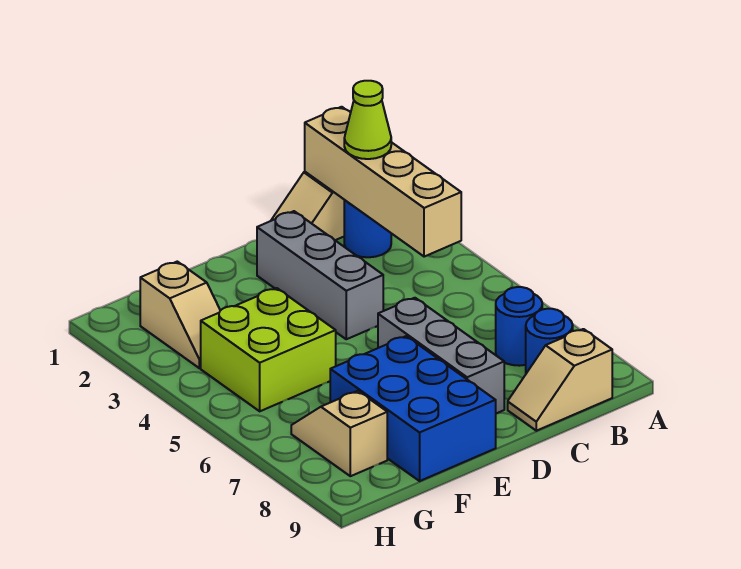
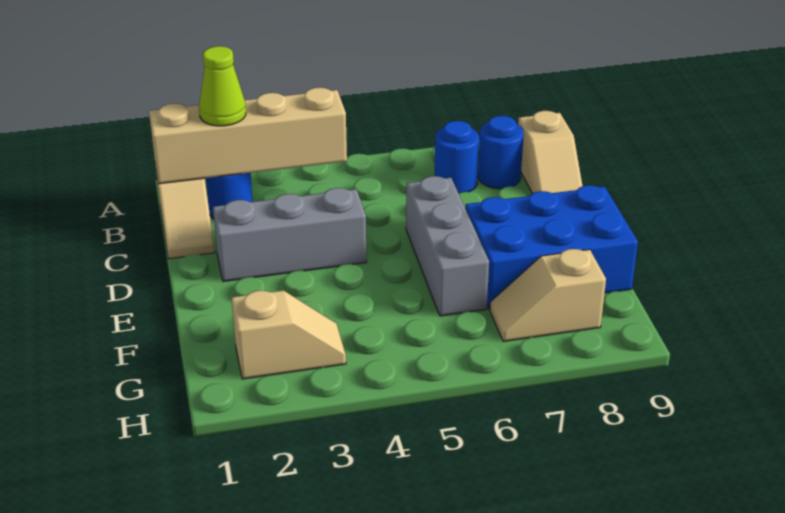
grey 1x3 brick [378,298,504,414] -> grey 1x3 brick turned to [406,176,489,316]
lime 2x2 brick [201,288,336,411] -> none

